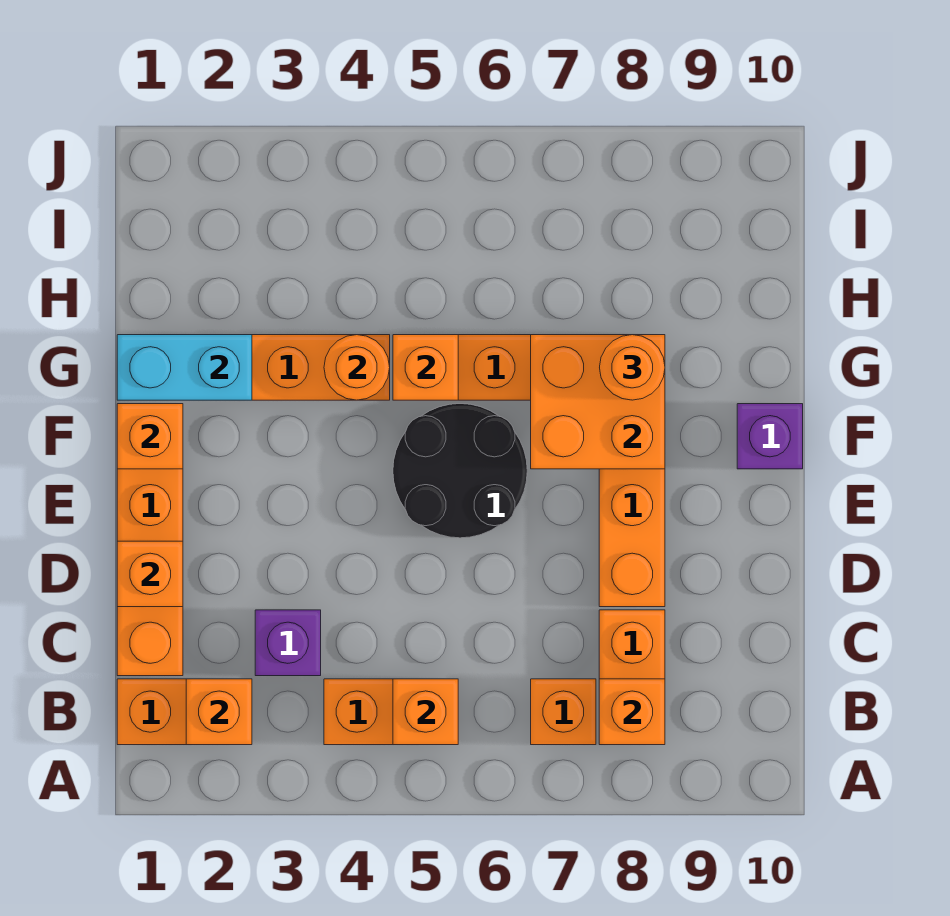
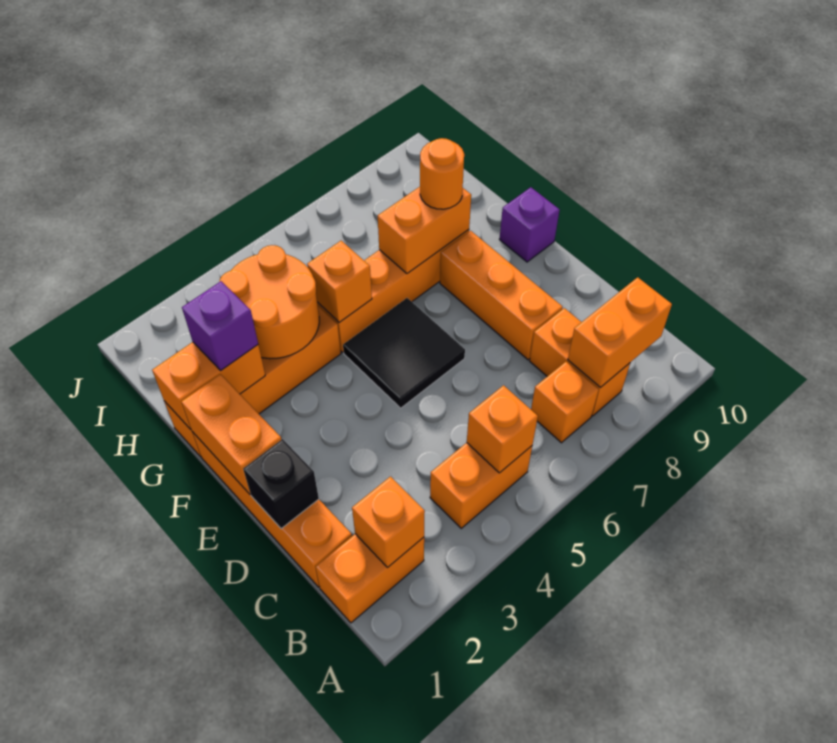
orange 1x1 brick [599,679,665,745] -> orange 1x2 brick [568,277,672,388]
purple 1x1 brick [255,610,321,676] -> purple 1x1 brick moved to [182,281,258,370]
orange 1x1 brick [117,541,183,607] -> black 1x1 brick [243,439,319,529]
black 2x2 round brick [393,404,527,538] -> black 2x2 tile [343,298,465,408]
orange 1x1 brick [117,404,183,469] -> orange 1x2 brick [181,374,282,494]
orange 2x2 brick [531,335,665,469] -> orange 1x2 brick [378,187,471,274]
cyan 1x2 brick [117,335,252,400] -> orange 1x2 brick [152,342,265,429]
orange 1x1 round brick [324,335,390,400] -> orange 2x2 round brick [220,245,319,359]

